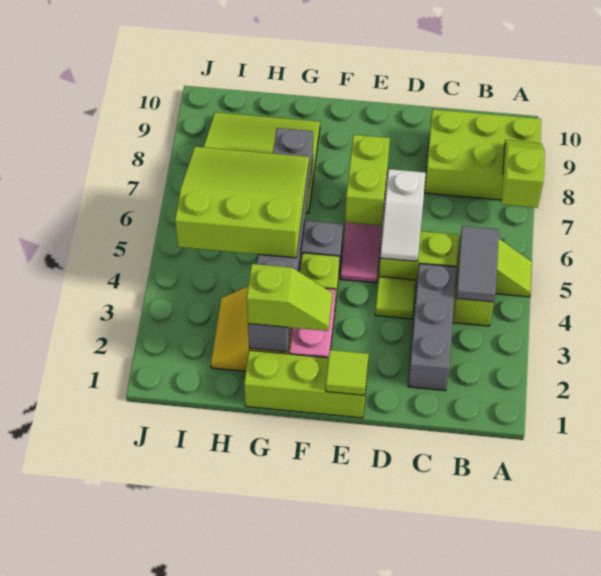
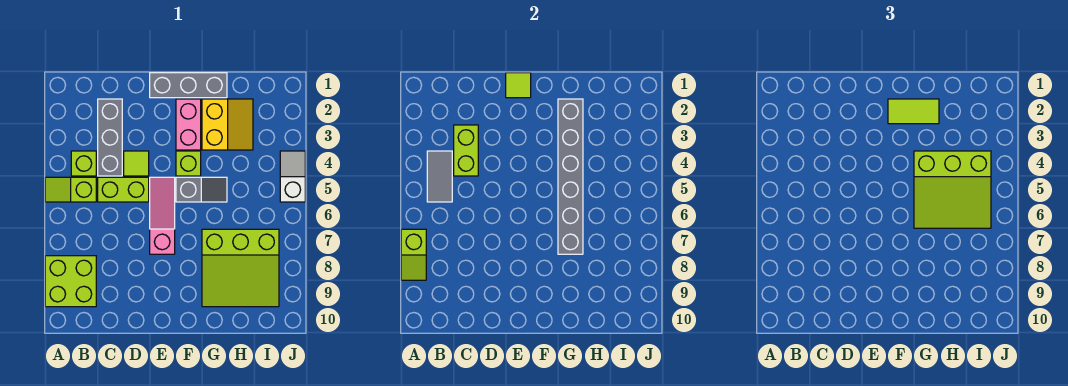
lime 2x3 brick [425,109,541,200] -> lime 2x2 brick [45,256,96,307]
white 1x2 slope [380,169,426,261] -> white 1x2 slope moved to [280,151,305,202]
lime 1x3 brick [244,350,368,418] -> grey 1x3 brick [150,73,227,98]
lime 1x2 brick [345,135,390,226] -> lime 1x2 brick moved to [454,125,478,176]
lime 1x2 slope [247,264,333,331] -> lime 1x2 tile [888,99,939,124]

